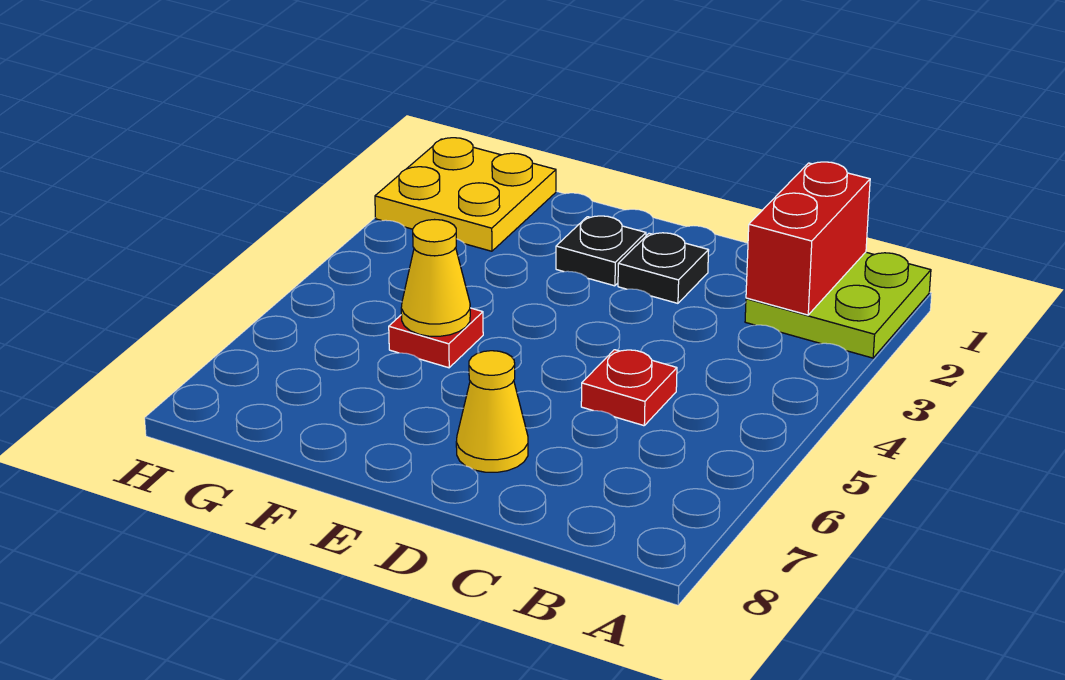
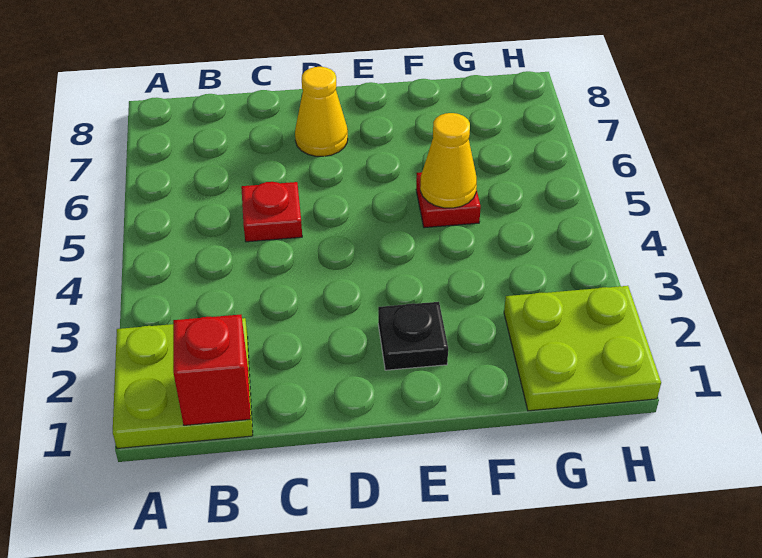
red 1x2 brick [746,162,870,315] -> red 1x1 brick [173,315,251,425]
black 1x1 plate [618,233,709,303] -> none
yellow 2x2 plate [375,138,556,251] -> lime 2x2 plate [504,286,661,411]

